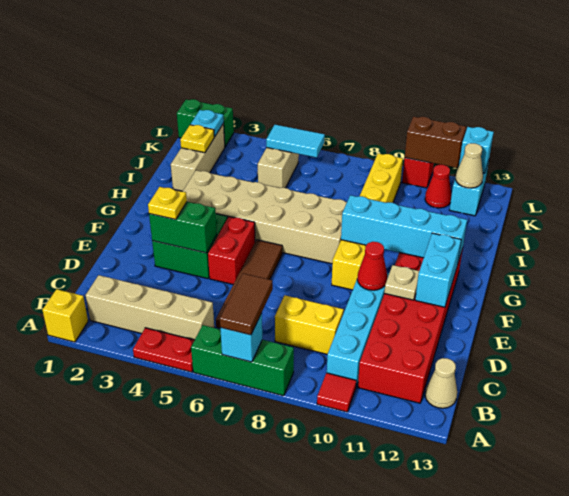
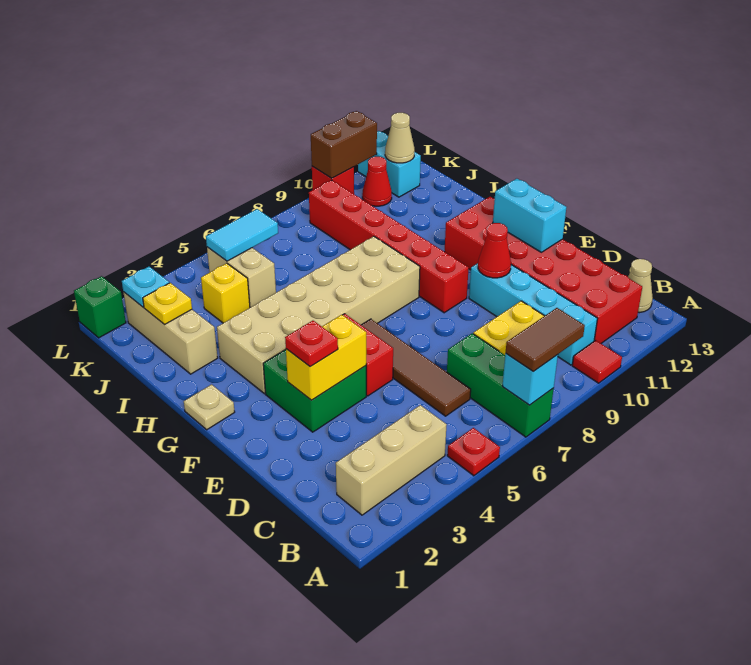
yellow 1x1 brick [42,289,88,342] -> yellow 1x1 brick moved to [201,263,250,323]
red 1x2 plate [133,328,194,372] -> red 1x1 plate [447,428,500,476]
green 1x3 brick [191,325,294,396] -> green 1x3 brick turned to [447,333,554,437]
brown 1x2 tile [220,274,273,335] -> brown 1x2 tile turned to [506,308,585,372]
tan 1x4 brick [86,275,214,340] -> tan 1x3 brick [336,405,447,515]
green 1x2 brick [149,202,217,253] -> yellow 1x2 brick [286,315,366,400]
yellow 1x1 plate [148,187,187,219] -> red 1x1 plate [285,321,338,367]
tan 1x1 plate [384,265,419,300] -> tan 1x1 plate moved to [184,384,235,430]
yellow 1x6 brick [332,154,403,290] -> red 1x6 brick [309,180,469,313]
cyan 1x4 brick [341,195,467,265] -> none
green 1x2 brick [177,99,234,146] -> green 1x1 brick [74,276,126,338]
cyan 1x1 brick [459,127,494,173] -> none

